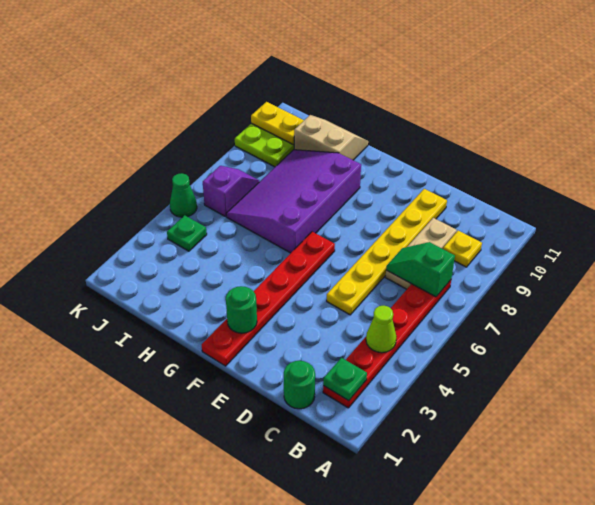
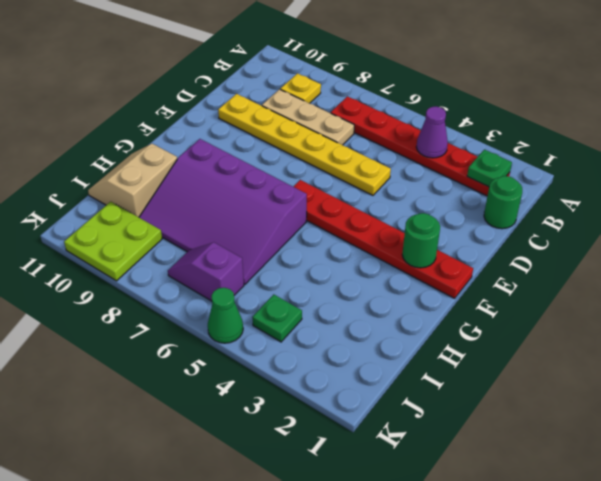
lime 1x1 cone [366,306,397,353] -> purple 1x1 cone [416,107,448,158]
green 1x2 slope [386,242,455,297] -> none
yellow 1x2 plate [251,102,304,145] -> none

